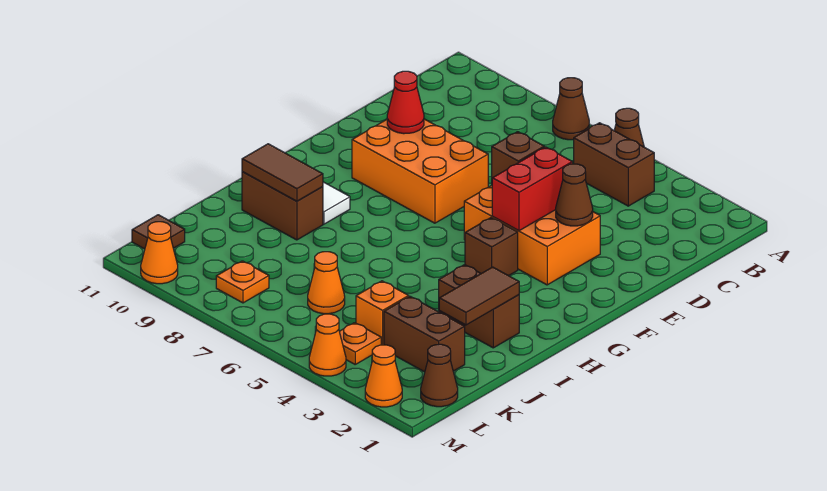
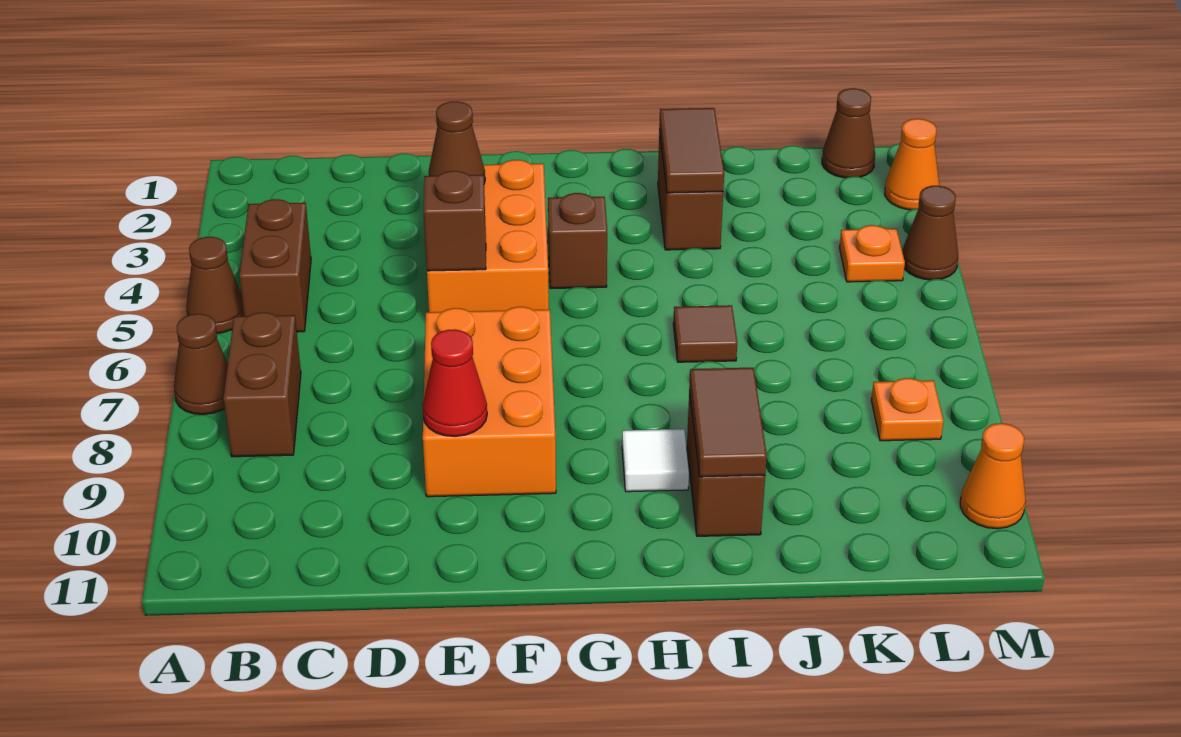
red 1x2 brick [492,147,572,231] -> none
brown 1x2 tile [439,267,519,325] -> brown 1x2 tile turned to [659,108,724,193]
brown 1x2 brick [384,296,465,372] -> brown 1x2 brick moved to [223,313,301,457]
orange 1x1 brick [356,281,409,345] -> none
orange 1x1 cone [308,252,345,314] -> none
brown 1x1 tile [132,215,185,249] -> brown 1x1 tile moved to [673,305,737,362]
orange 1x1 cone [309,314,346,376] -> brown 1x1 cone [902,186,958,280]

